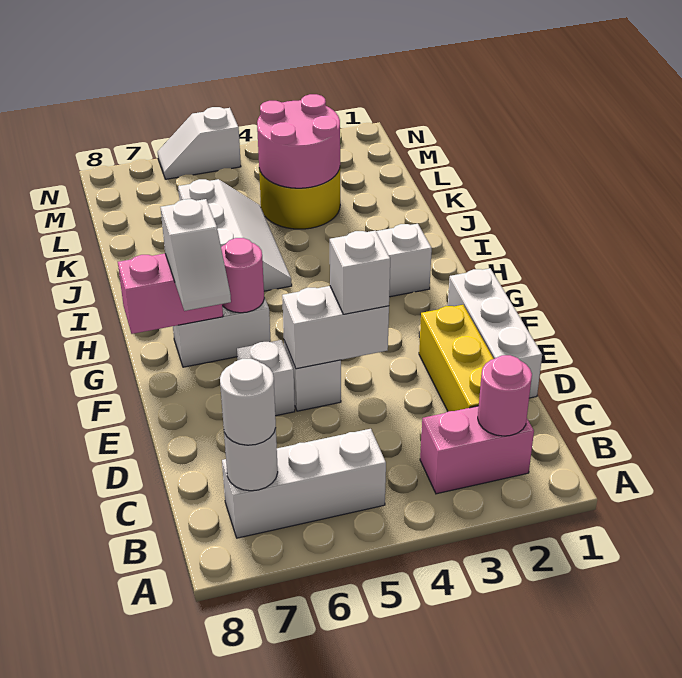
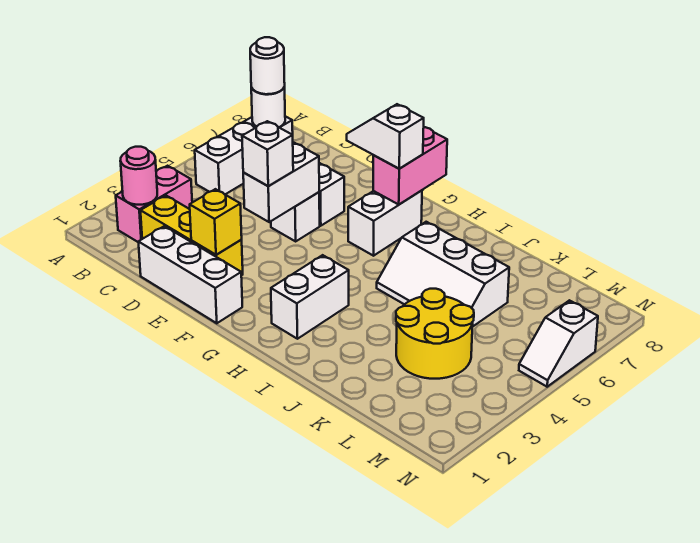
none -> yellow 1x1 brick [190,189,242,255]
pink 1x1 round brick [221,238,264,313] -> none
pink 2x2 round brick [257,94,340,188] -> none
white 1x2 slope [158,107,241,179] -> white 1x2 slope turned to [519,300,598,387]

